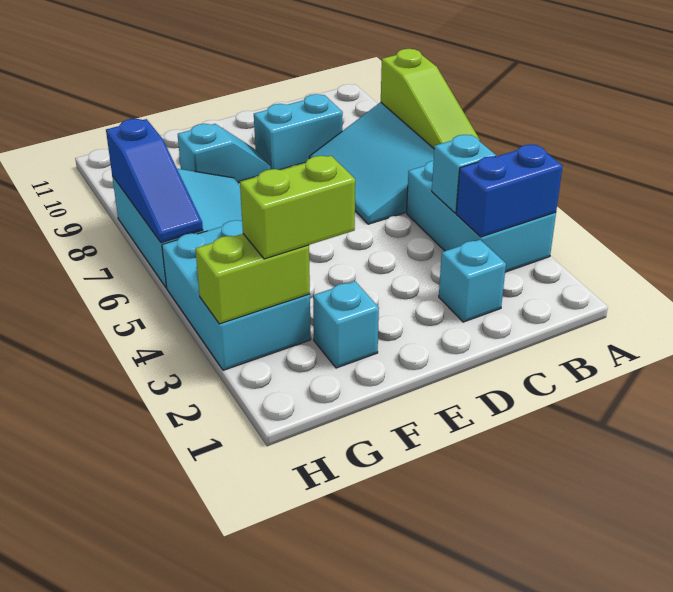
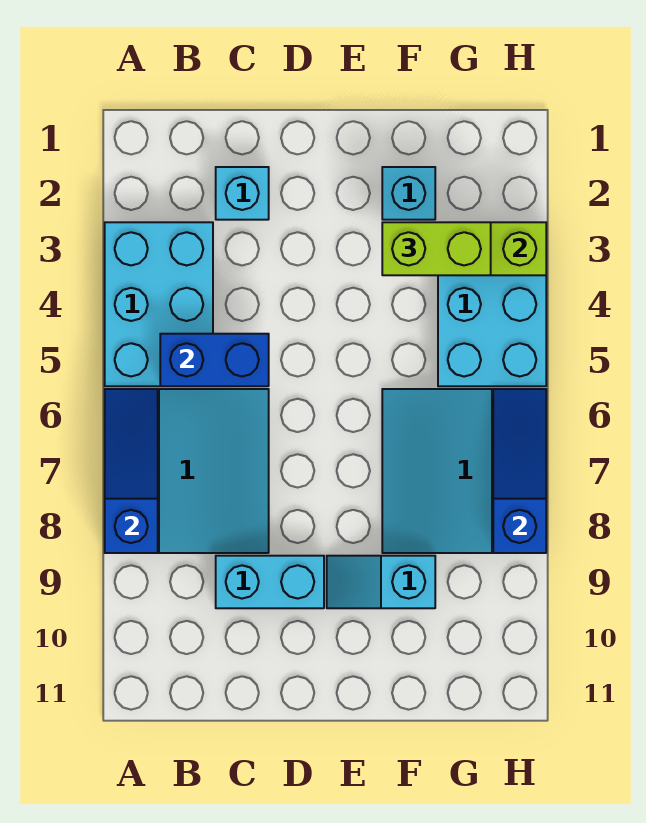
blue 1x2 brick [456,144,563,237] -> blue 1x2 brick moved to [160,334,269,386]
lime 1x3 slope [381,49,480,148] -> blue 1x3 slope [105,389,158,553]
cyan 1x1 brick [432,135,496,213] -> none

